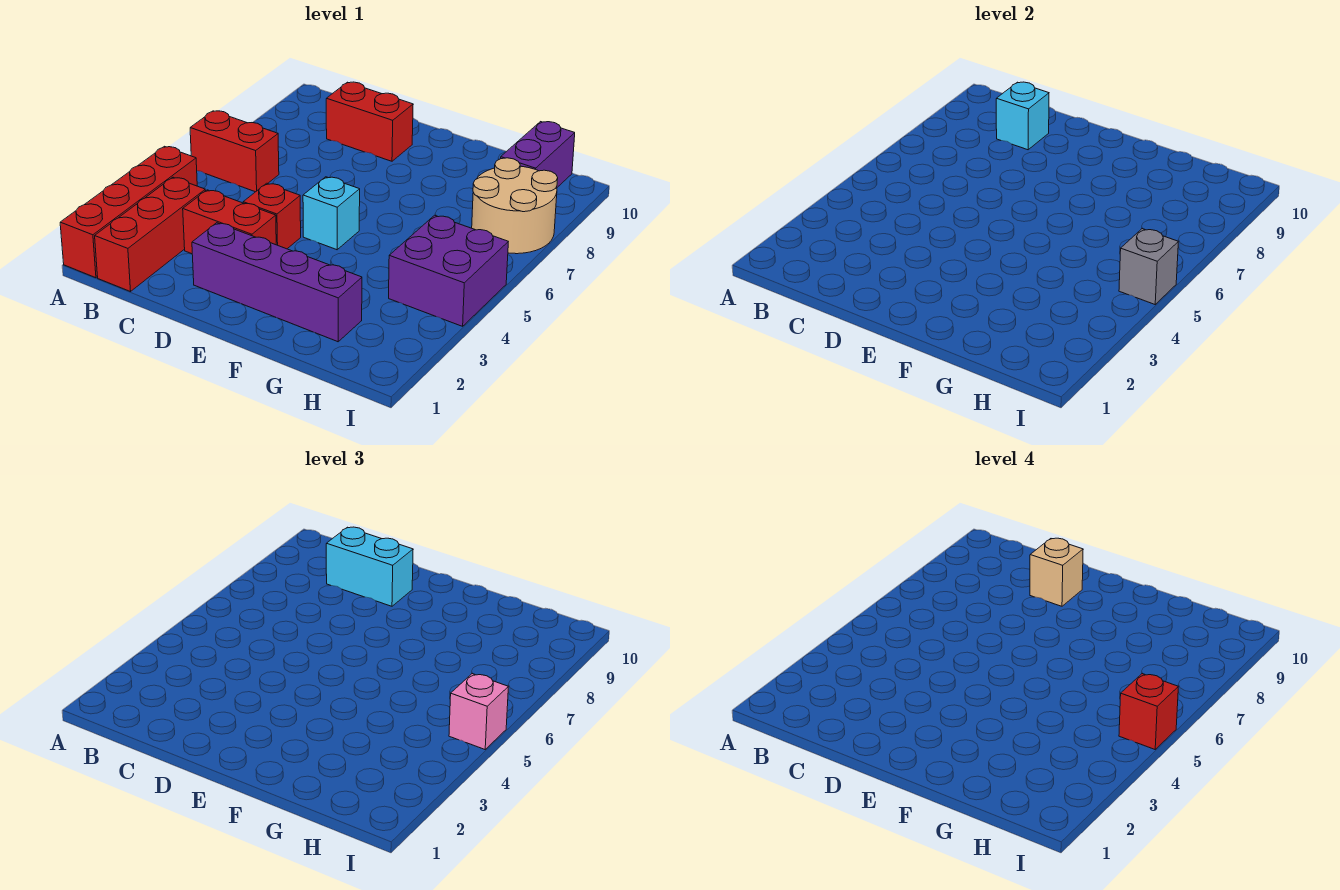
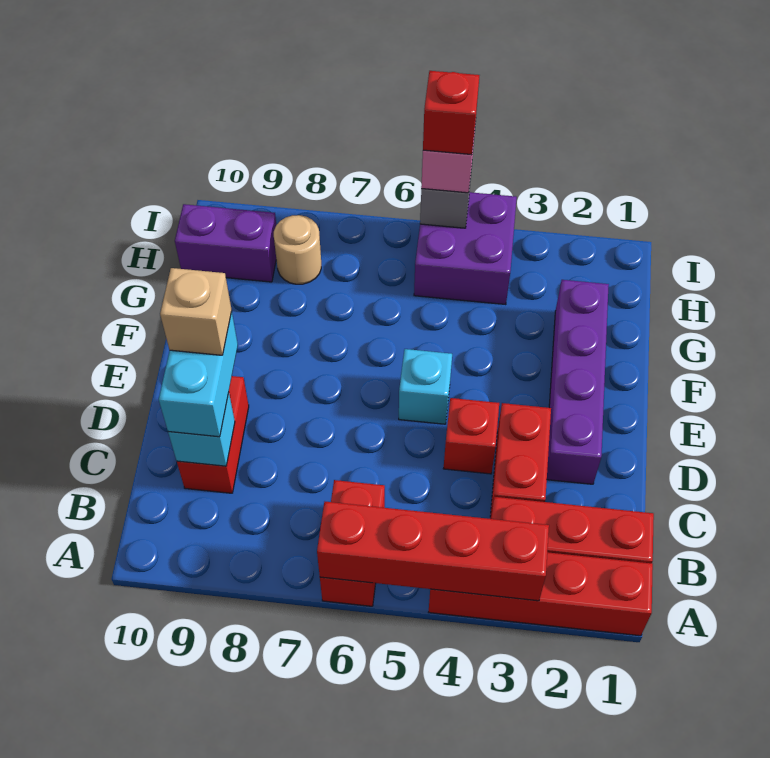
none -> red 1x4 brick [317,502,549,601]
tan 2x2 round brick [472,158,558,254] -> tan 1x1 round brick [274,215,321,284]

